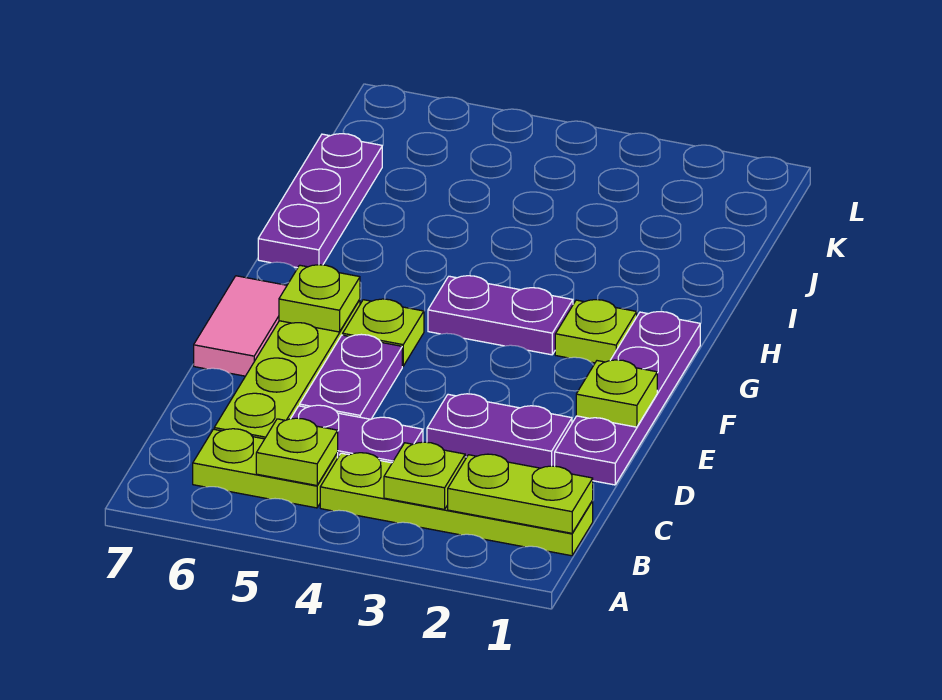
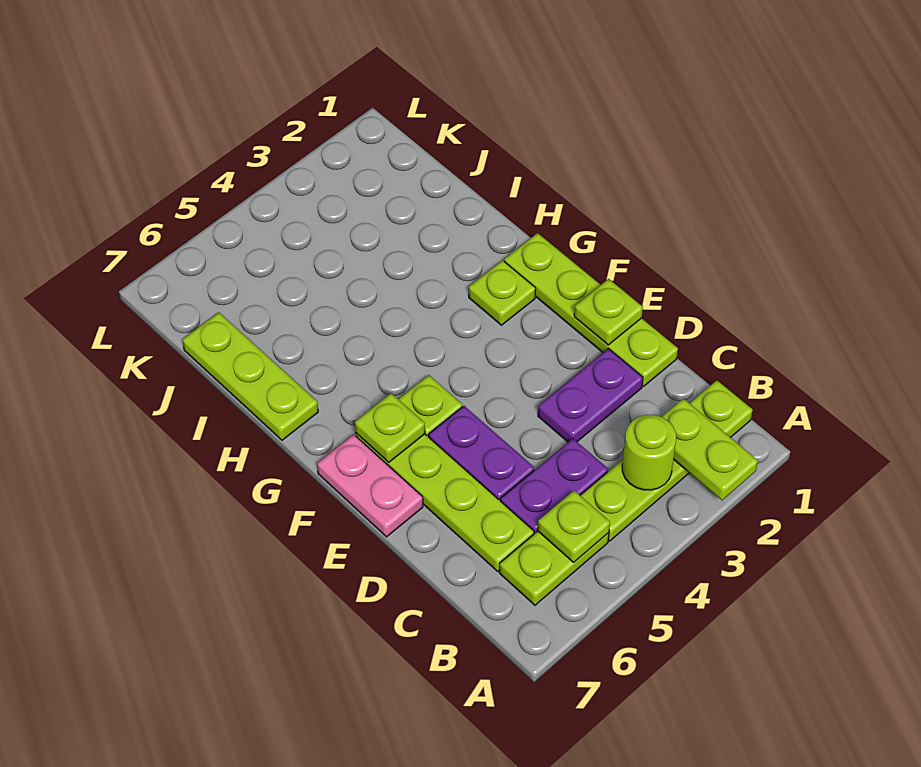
lime 1x2 plate [448,454,593,533] -> lime 1x2 plate turned to [662,399,758,500]
lime 1x1 plate [384,442,465,509] -> lime 1x1 round brick [622,415,676,490]
purple 1x4 plate [555,311,700,485] -> lime 1x4 plate [504,233,678,386]
pink 1x2 tile [194,276,287,376] -> pink 1x2 plate [317,434,423,537]
purple 1x2 plate [428,276,573,355] -> none
purple 1x3 plate [258,133,382,268] -> lime 1x3 plate [182,312,318,440]

